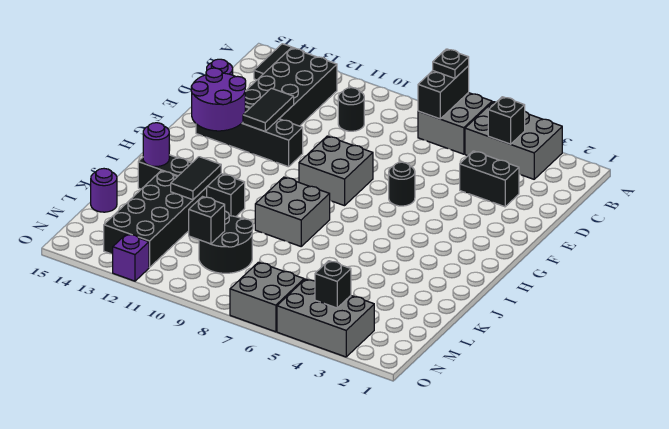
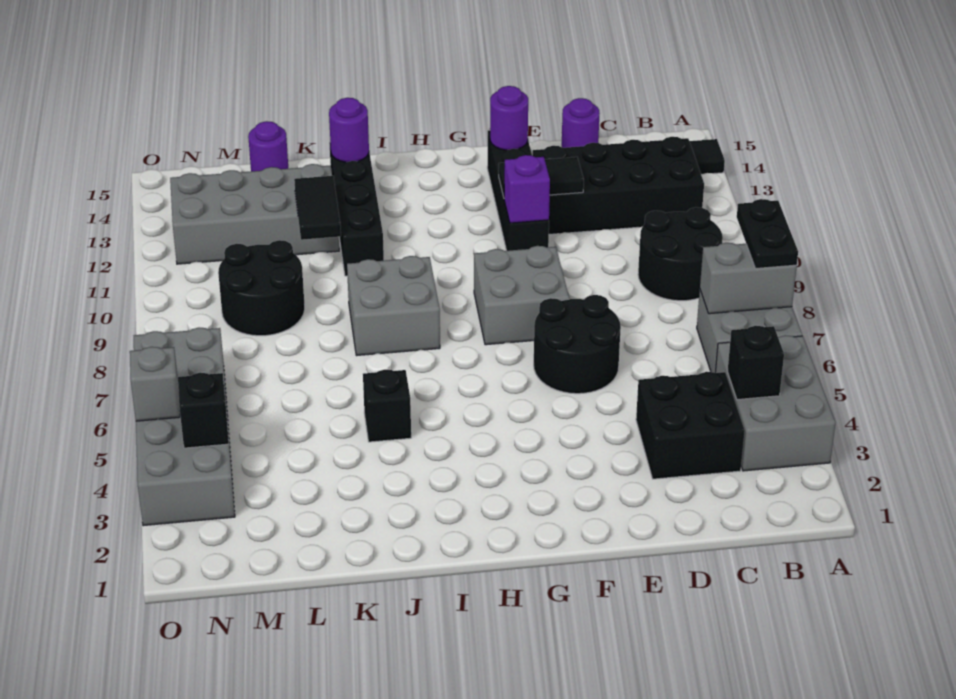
black 1x2 brick [418,66,469,119] -> grey 1x2 brick [700,243,797,314]
black 1x1 plate [433,49,469,78] -> black 1x2 plate [737,199,798,268]
black 1x1 round brick [338,88,364,131] -> black 2x2 round brick [638,207,723,301]
black 1x2 brick [460,151,519,207] -> black 2x2 brick [636,372,745,479]
black 1x1 round brick [389,162,415,206] -> black 2x2 round brick [534,295,621,394]
purple 2x2 round brick [191,68,246,131] -> purple 1x1 round brick [490,86,528,150]
black 1x2 tile [171,157,221,200] -> black 1x2 tile turned to [294,176,341,240]
black 2x4 brick [104,171,207,268] -> grey 2x4 brick [170,164,339,264]
black 1x1 brick [189,197,225,244] -> black 1x1 brick moved to [363,370,411,442]
none -> grey 1x1 brick [130,347,180,421]
purple 1x1 brick [113,234,149,281] -> purple 1x1 brick moved to [504,155,550,223]

